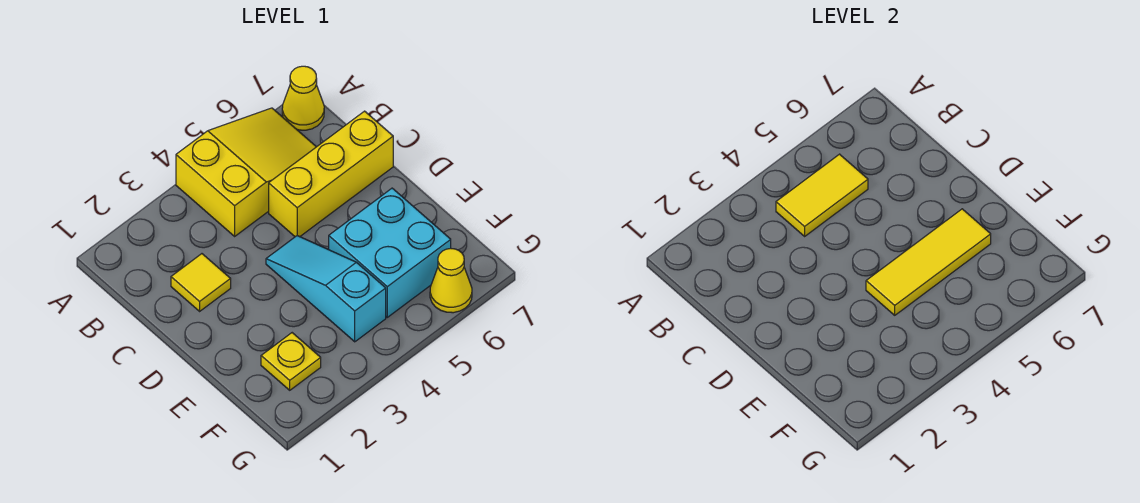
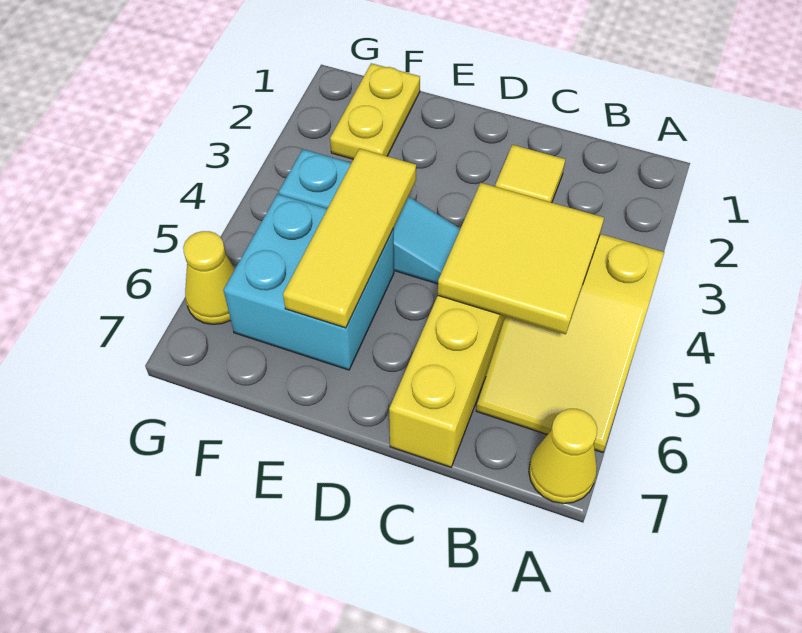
yellow 1x2 tile [776,154,868,236] -> yellow 2x2 tile [438,183,604,334]
yellow 1x1 plate [261,333,321,390] -> yellow 1x2 plate [330,63,420,159]

